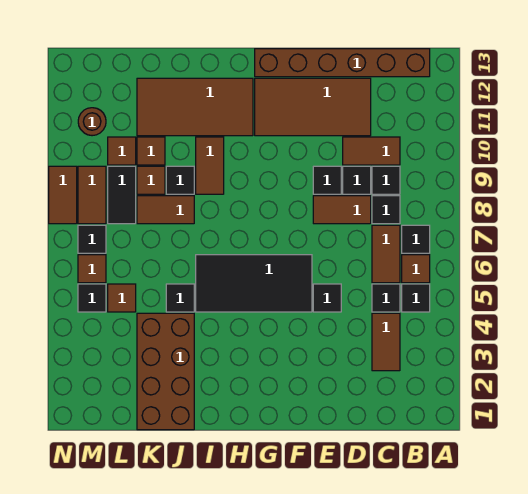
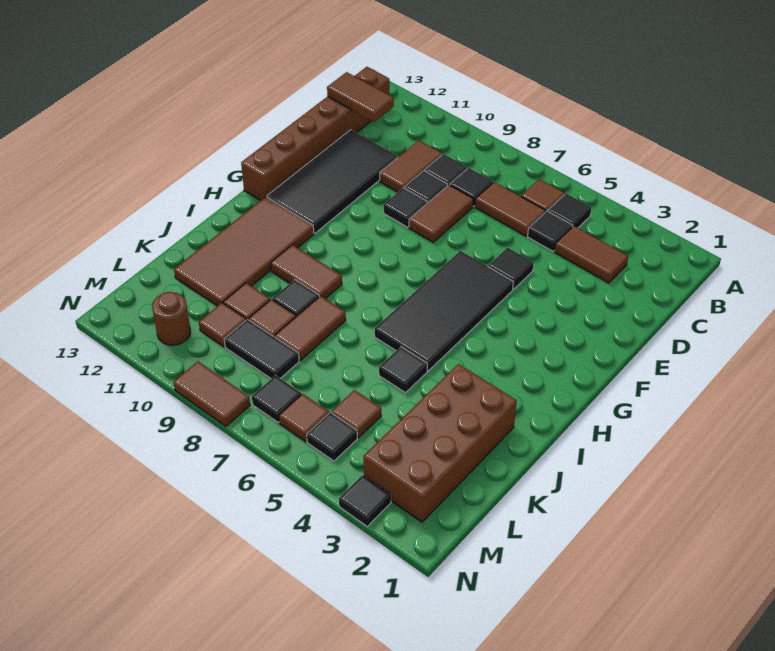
black 1x1 tile [402,225,430,253] -> black 1x1 tile moved to [339,475,391,526]
brown 2x4 tile [255,78,371,136] -> black 2x4 tile [267,130,398,233]
brown 2x4 brick [137,313,194,430] -> brown 2x4 brick turned to [364,364,517,522]
brown 1x2 tile [78,166,106,224] -> brown 1x2 tile moved to [327,72,394,122]

